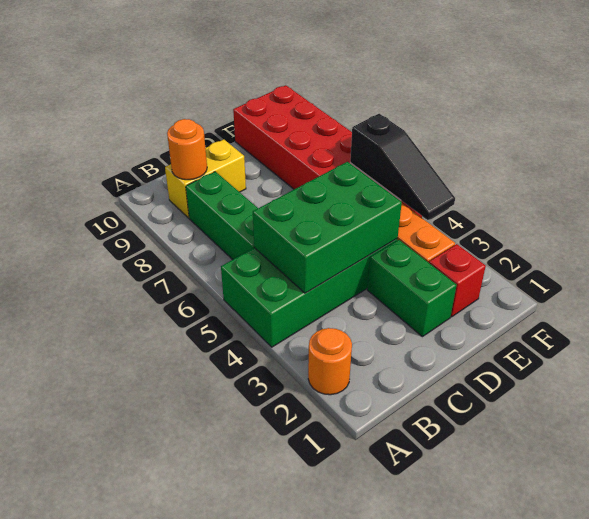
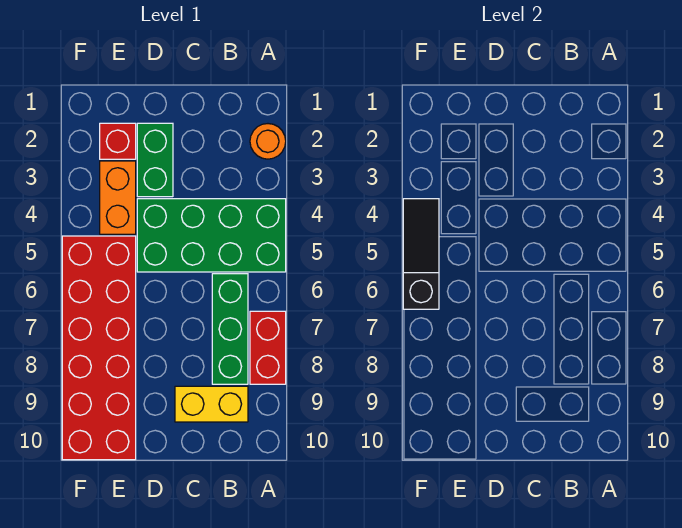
none -> red 1x2 brick [250,311,286,384]
green 2x3 brick [253,162,402,293] -> none
orange 1x1 round brick [167,119,207,180] -> none

